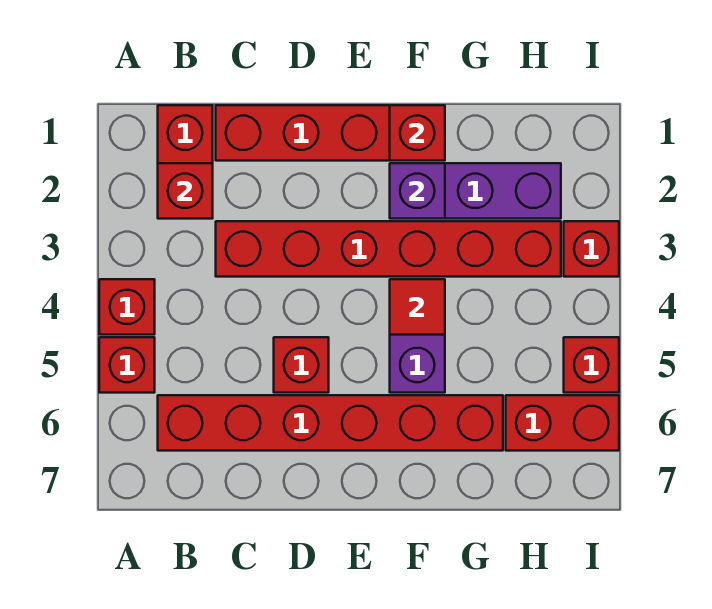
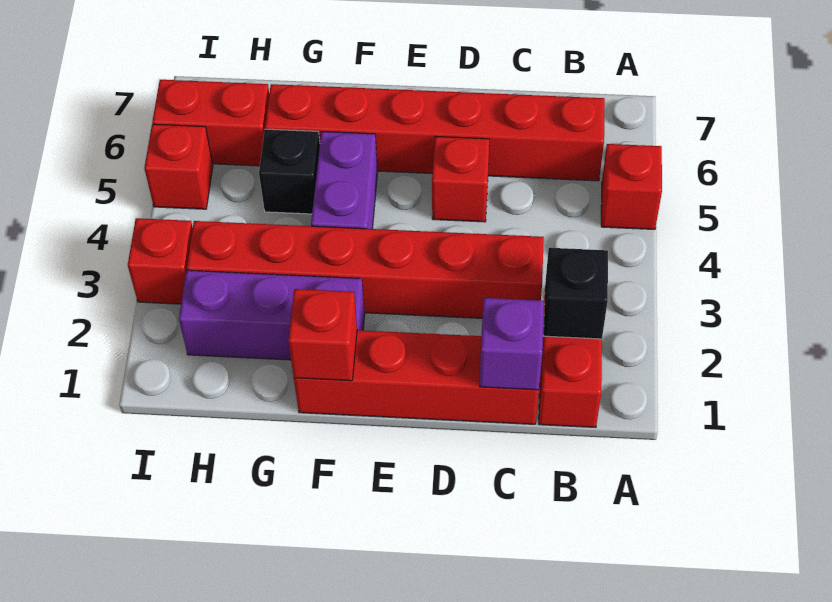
red 1x1 brick [99,279,155,335] -> none
red 1x1 brick [158,163,213,219] -> black 1x1 brick [544,248,608,339]
purple 1x1 brick [390,163,445,219] -> purple 1x1 brick moved to [480,298,544,390]
red 1x1 tile [390,279,445,335] -> none
none -> black 1x1 brick [259,129,320,214]

